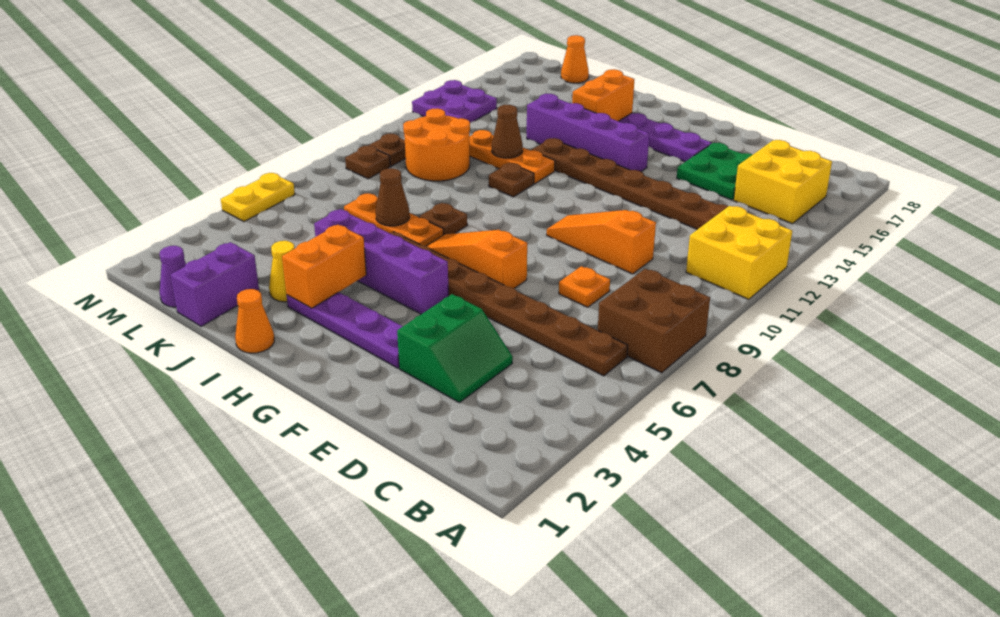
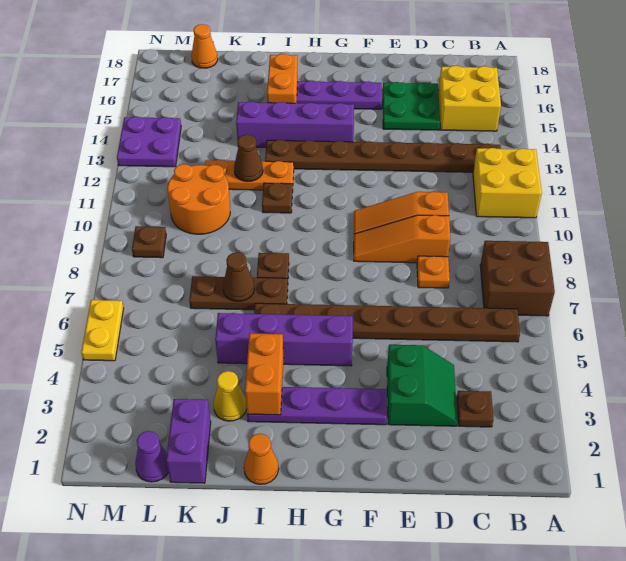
orange 1x3 slope [426,230,527,288] -> orange 1x3 slope moved to [354,215,450,263]
orange 1x3 plate [344,193,443,246] -> brown 1x3 plate [189,276,288,310]
brown 1x1 plate [369,134,406,166] -> brown 1x1 plate moved to [457,391,494,427]

